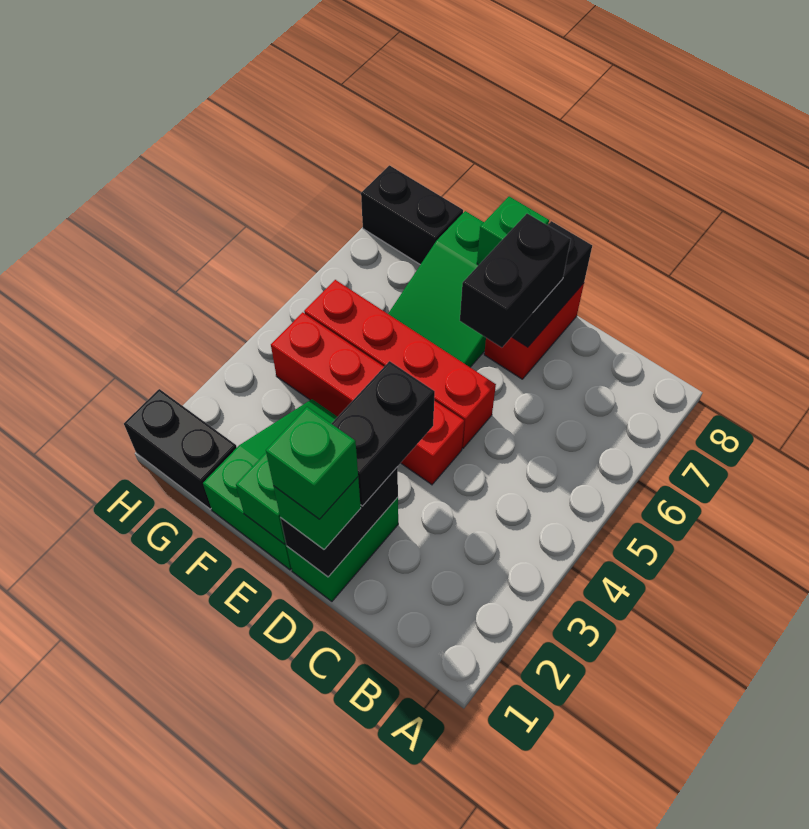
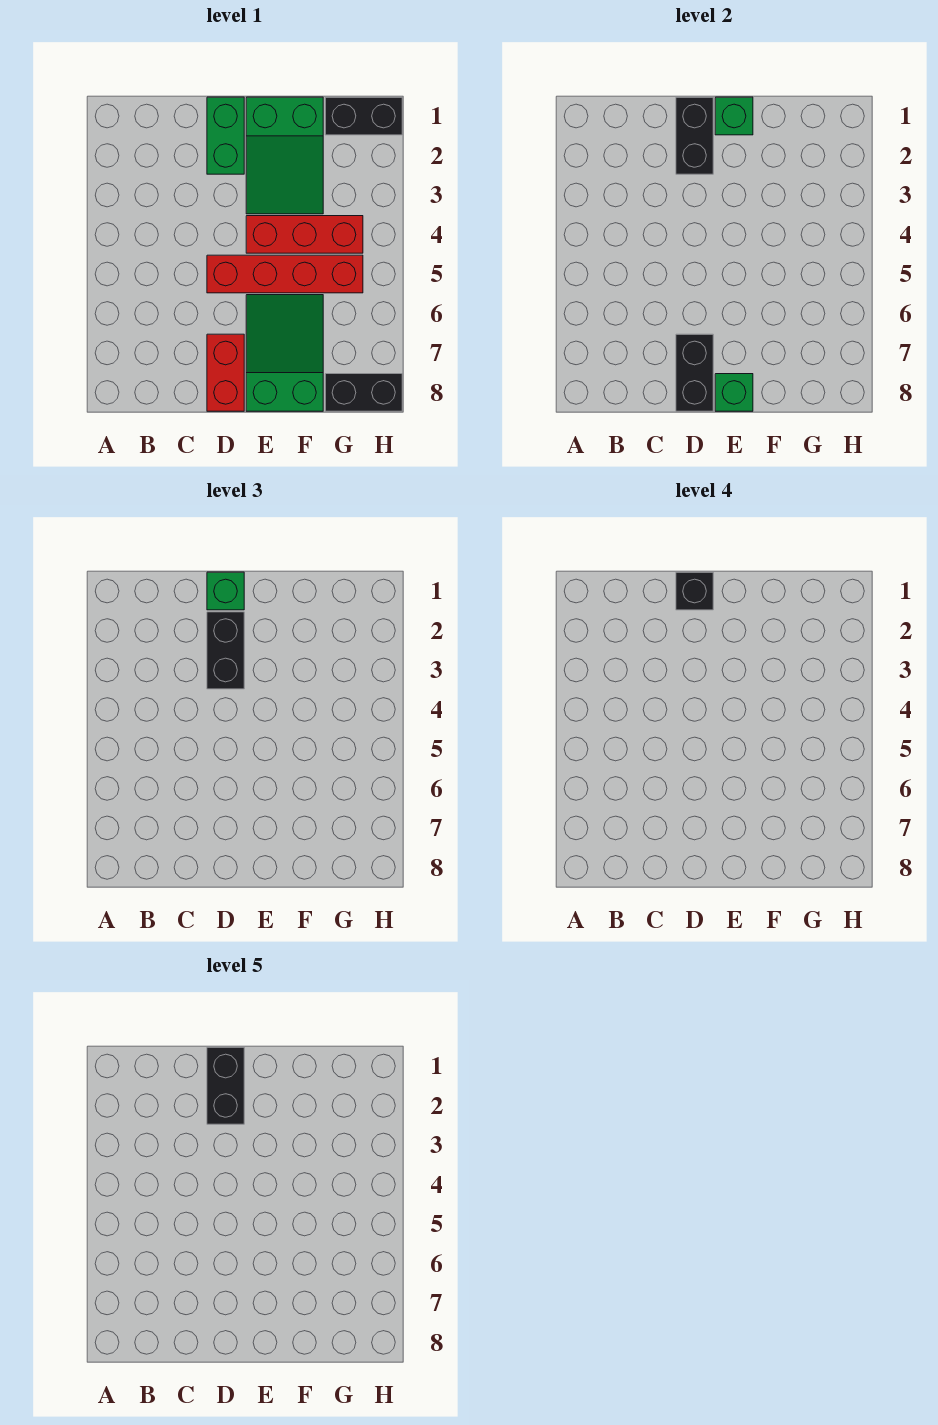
green 1x1 brick [266,407,358,519] -> black 1x1 brick [676,572,713,610]
red 1x4 brick [271,312,464,485] -> red 1x3 brick [246,216,363,253]
black 1x2 brick [460,214,571,348] -> black 1x2 brick moved to [207,1047,244,1124]

